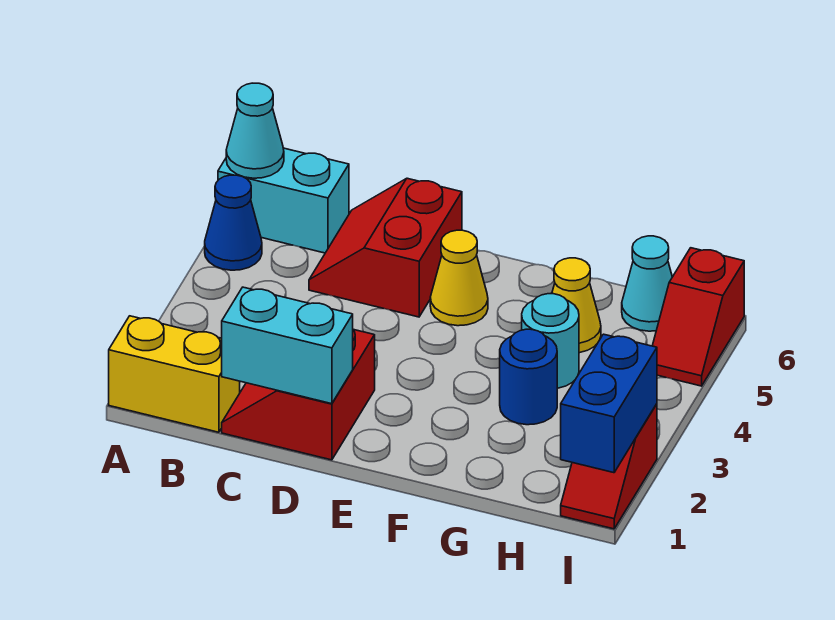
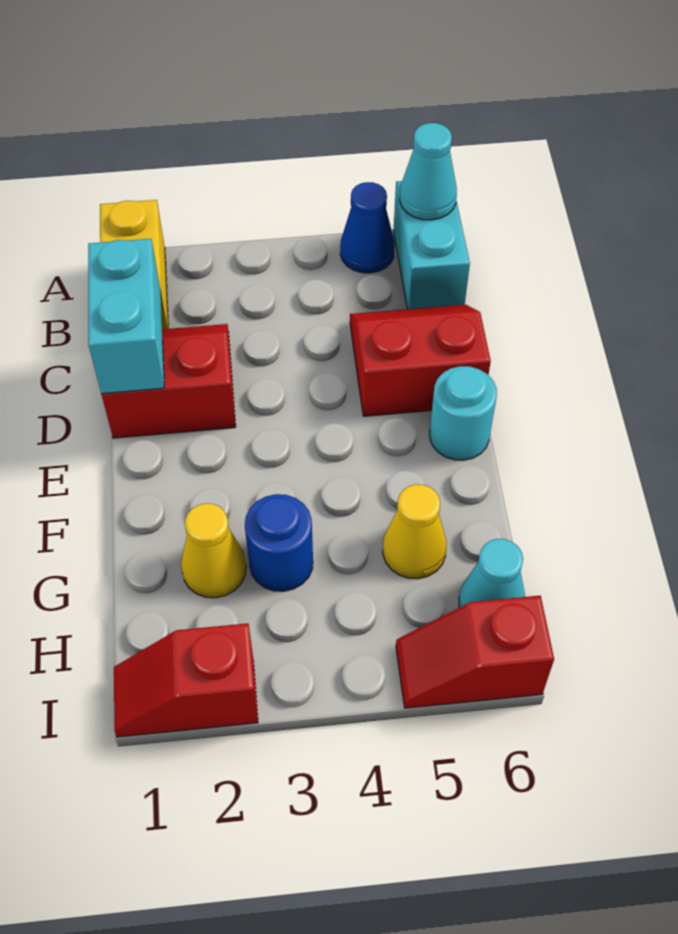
yellow 1x1 cone [430,230,488,326] -> yellow 1x1 cone moved to [181,503,246,598]
cyan 1x1 round brick [522,294,579,388] -> cyan 1x1 round brick moved to [430,366,497,460]
blue 1x2 brick [561,334,657,473] -> none

